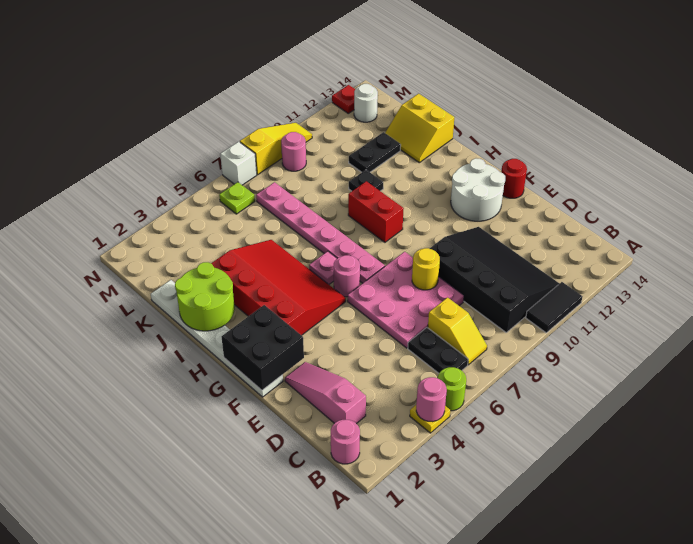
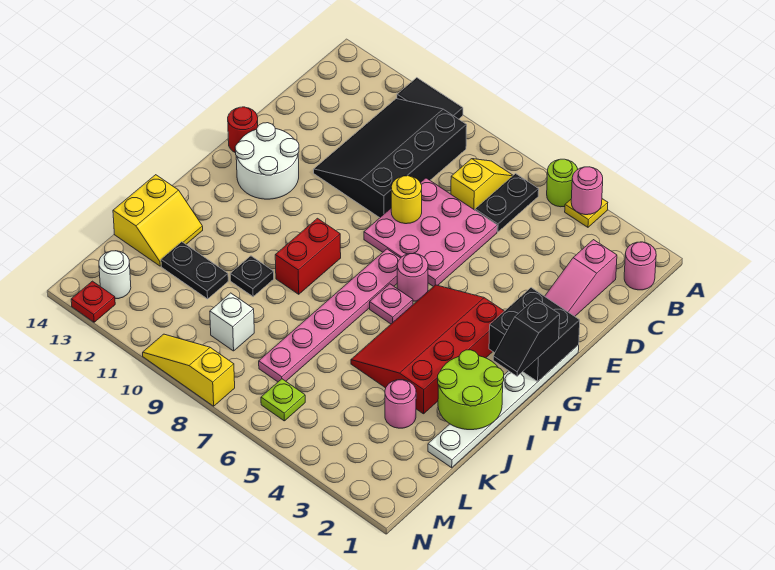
none -> black 1x2 slope [493,298,560,376]
pink 1x1 round brick [281,132,306,171] -> pink 1x1 round brick moved to [385,380,416,428]
white 1x1 brick [220,142,257,185] -> white 1x1 brick moved to [210,293,254,351]

